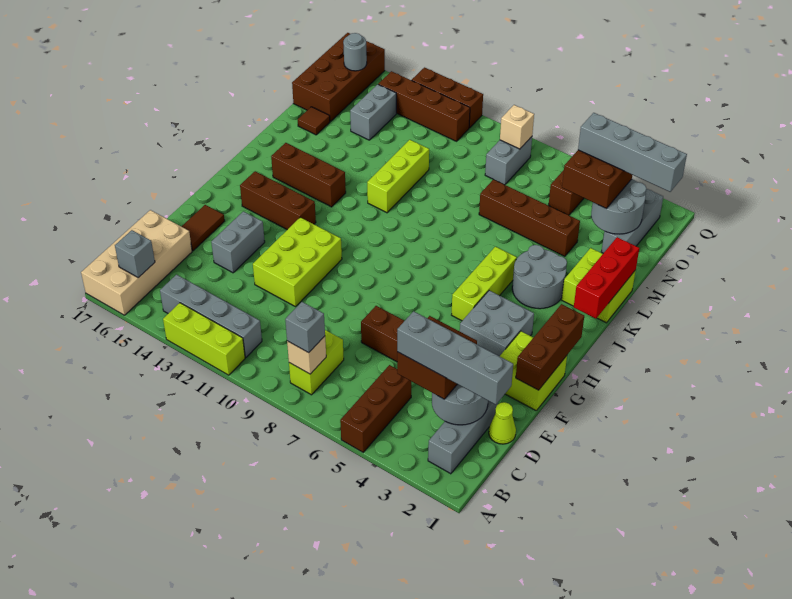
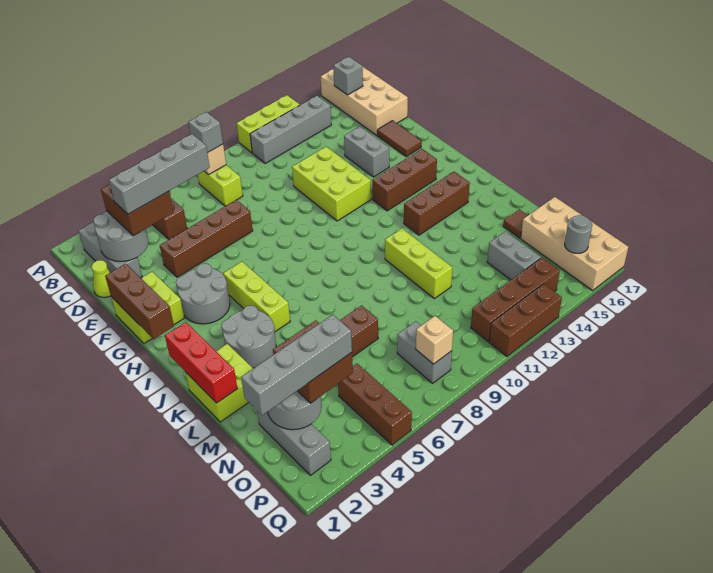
grey 1x4 brick [397,311,513,405] -> grey 1x4 brick moved to [109,134,210,214]
grey 2x2 brick [460,290,534,356] -> grey 2x2 round brick [176,264,230,324]
brown 2x4 brick [292,33,385,121] -> tan 2x4 brick [521,197,628,290]

